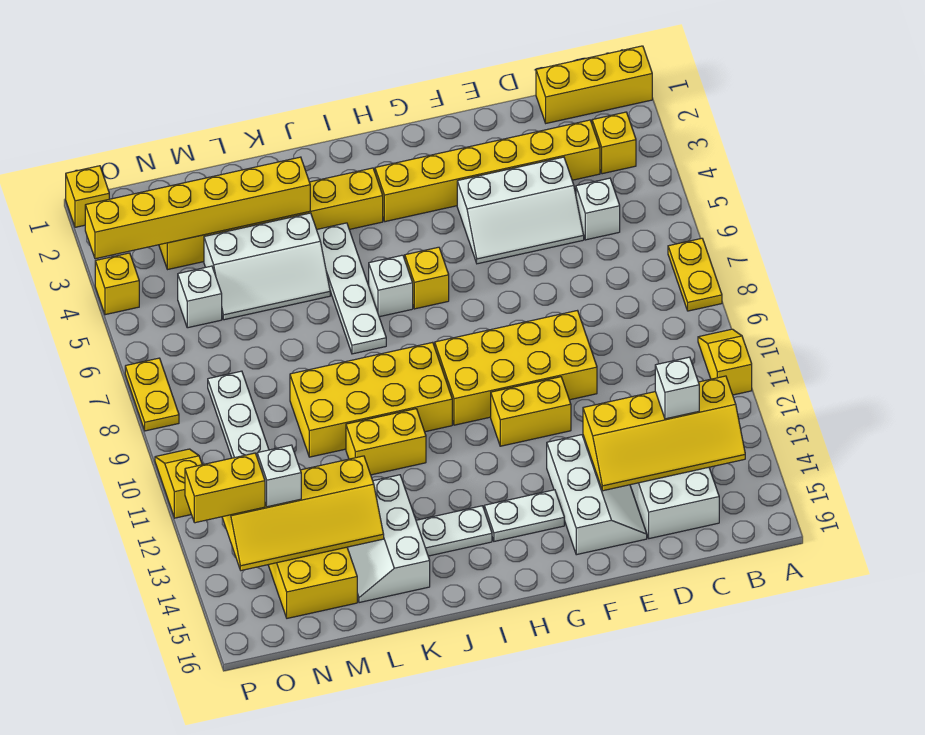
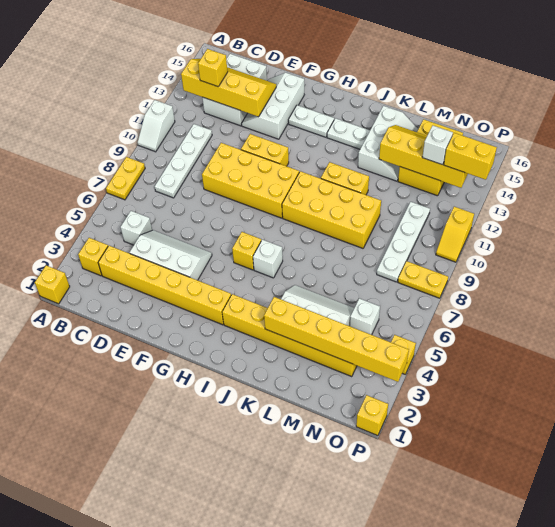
yellow 1x3 brick [536,46,652,123] -> yellow 1x1 brick [35,265,70,304]
yellow 1x2 slope [698,329,752,395] -> white 1x2 slope [138,100,175,152]
white 1x1 brick [655,357,699,419] -> yellow 1x1 brick [198,49,228,87]
white 1x4 plate [317,223,386,354] -> white 1x4 plate moved to [155,124,212,198]
yellow 1x2 plate [125,358,179,431] -> yellow 1x2 plate turned to [398,261,448,298]

